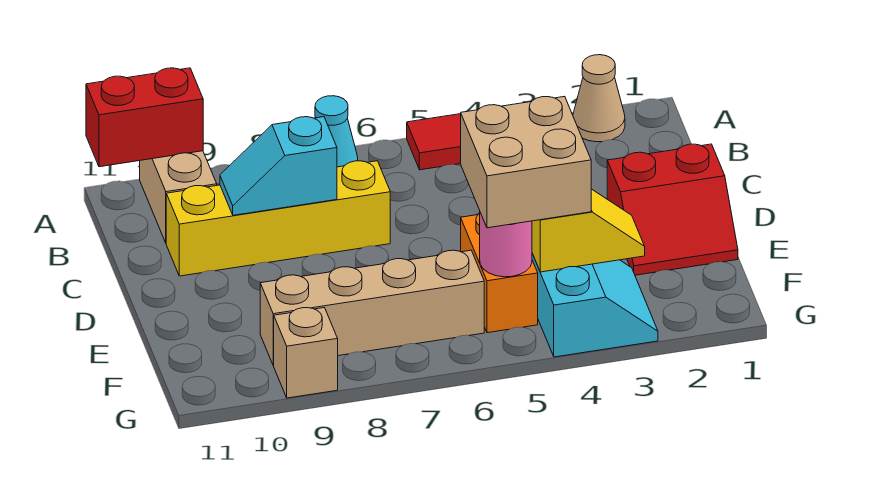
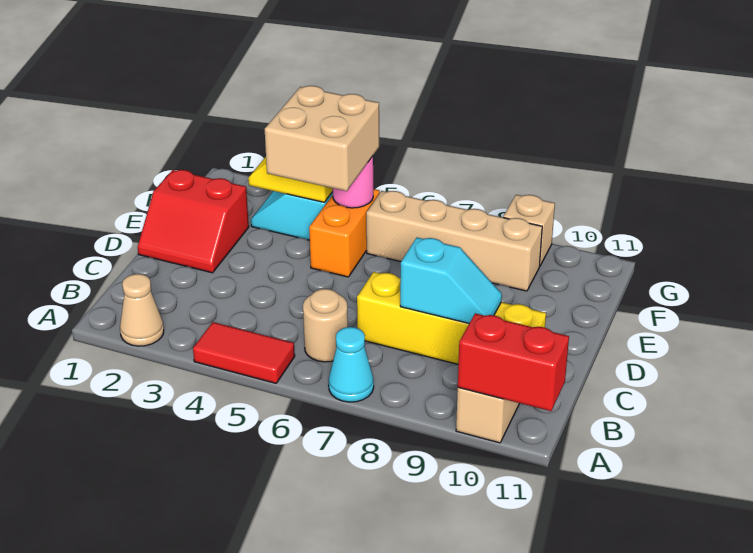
none -> tan 1x1 round brick [303,289,348,362]
red 2x2 slope [607,144,738,275] -> red 2x2 slope turned to [138,170,249,273]

